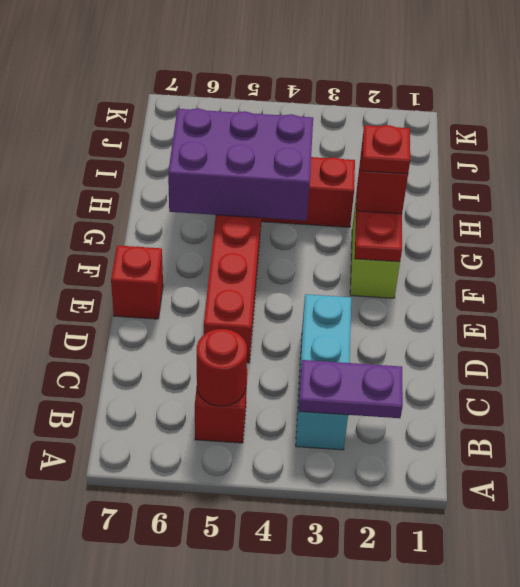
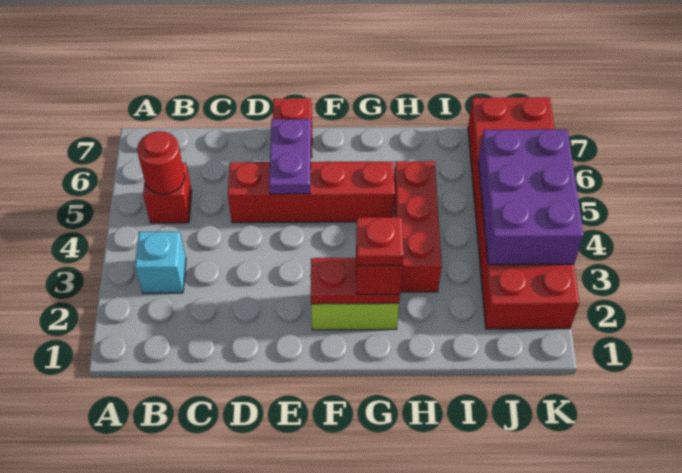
purple 1x2 plate [299,360,403,418] -> purple 1x2 plate moved to [269,119,311,194]
cyan 1x3 brick [296,294,351,450] -> cyan 1x1 brick [135,232,186,293]
purple 2x3 brick [168,108,313,221] -> purple 2x3 brick moved to [478,129,584,265]
none -> red 2x6 brick [468,97,579,329]

